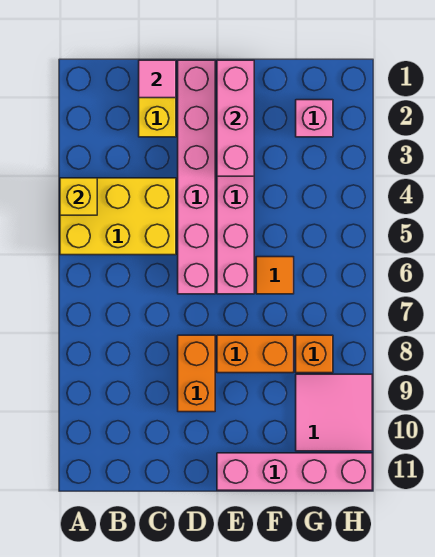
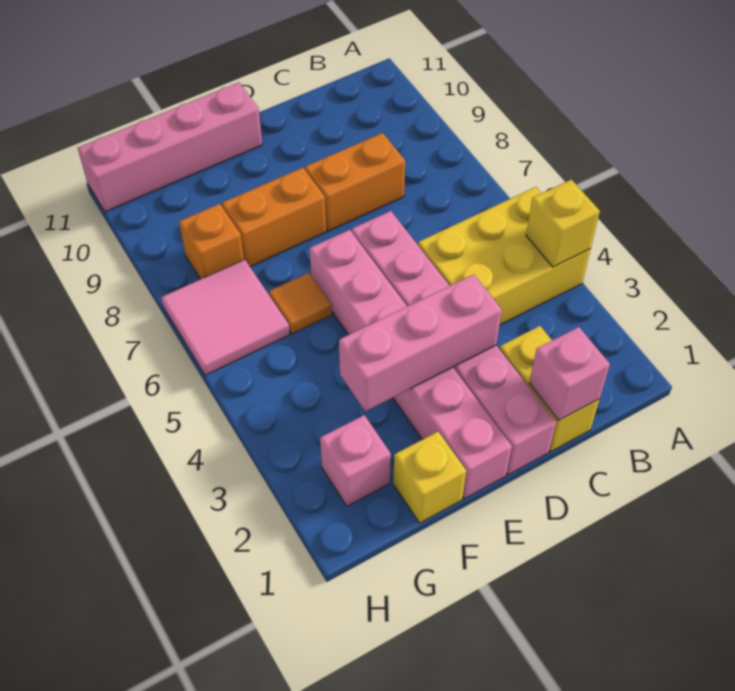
pink 1x1 tile [139,60,176,98] -> pink 1x1 brick [529,327,610,420]
orange 1x2 brick [178,335,215,412] -> orange 1x2 brick turned to [305,133,405,231]
pink 1x3 brick [217,60,254,176] -> pink 1x3 brick turned to [339,274,502,411]
none -> yellow 1x1 brick [393,432,466,523]
pink 2x2 tile [296,374,372,451] -> pink 2x2 tile moved to [161,260,290,375]

